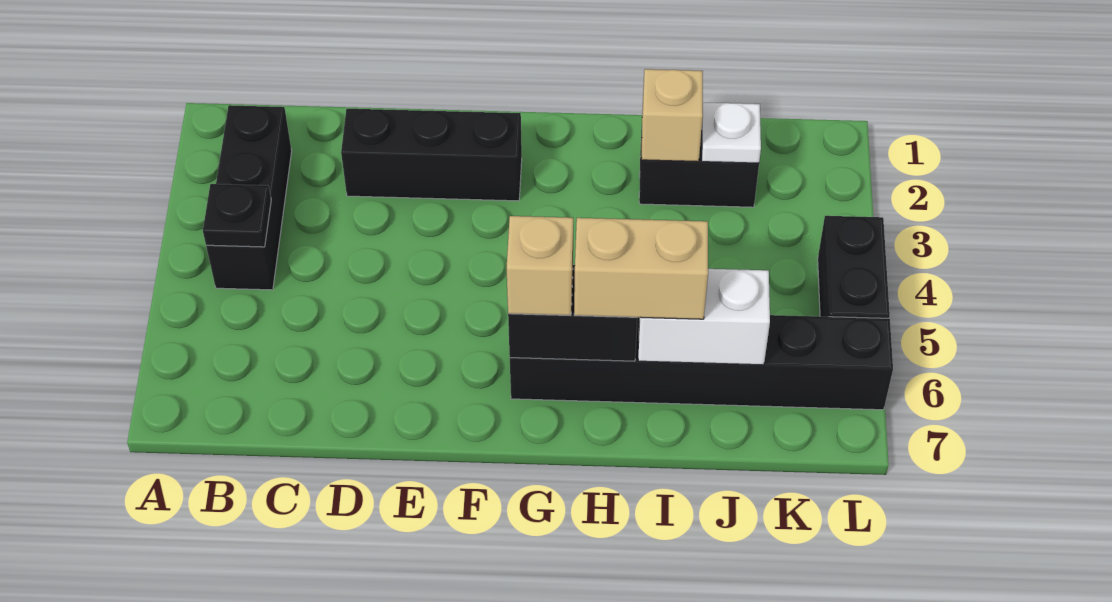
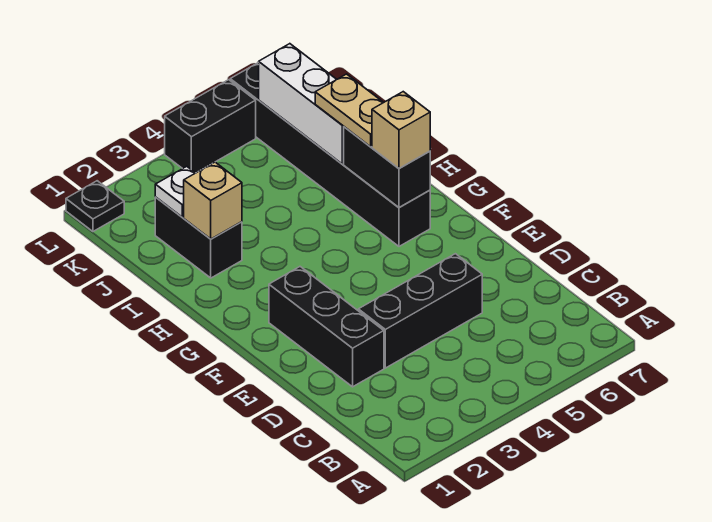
black 1x3 brick [206,105,292,290] -> black 1x3 brick moved to [358,254,482,368]
black 1x1 plate [203,184,271,247] -> black 1x1 plate moved to [66,181,124,231]
tan 1x2 brick [574,218,708,319] -> tan 1x2 plate [315,74,384,147]
white 1x2 brick [638,269,770,365] -> white 1x3 brick [259,44,344,164]

